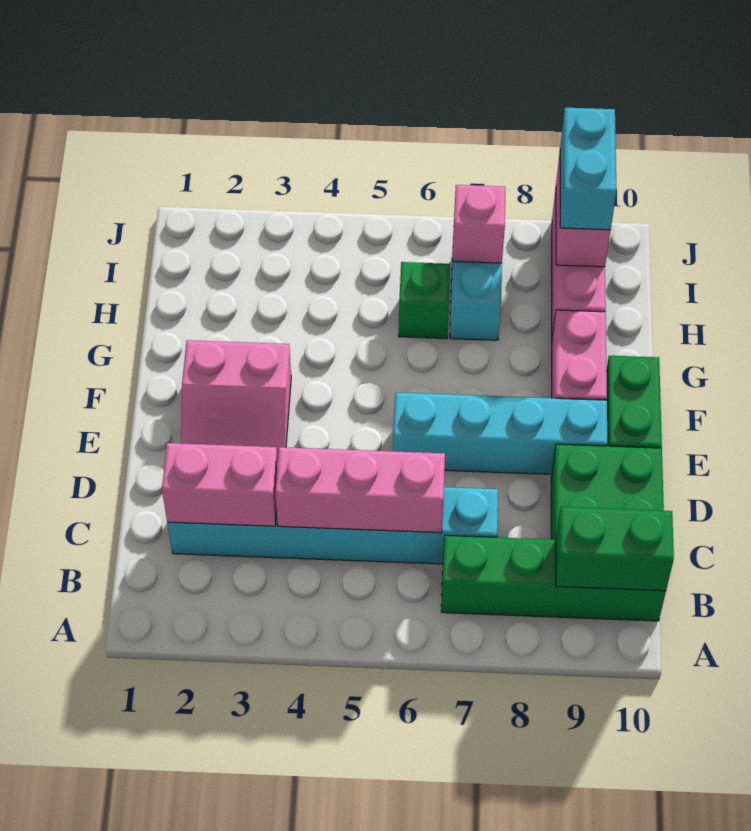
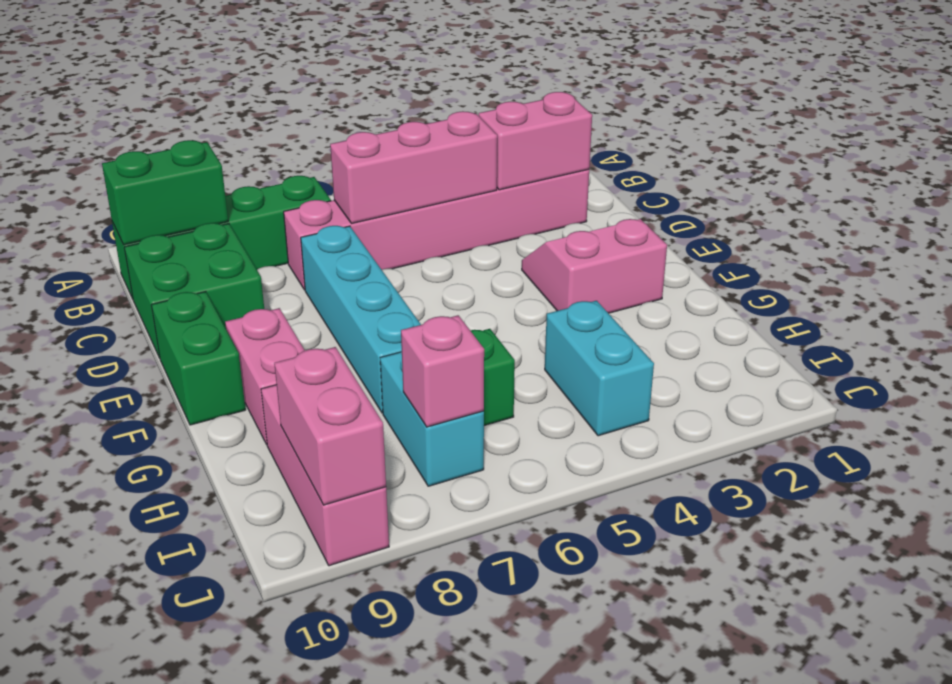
cyan 1x6 brick [167,487,498,564] -> pink 1x6 brick [284,169,589,290]
cyan 1x4 brick [393,393,607,474] -> cyan 1x4 brick turned to [301,226,421,413]
cyan 1x2 brick [560,108,616,230] -> cyan 1x2 brick moved to [545,301,654,436]

